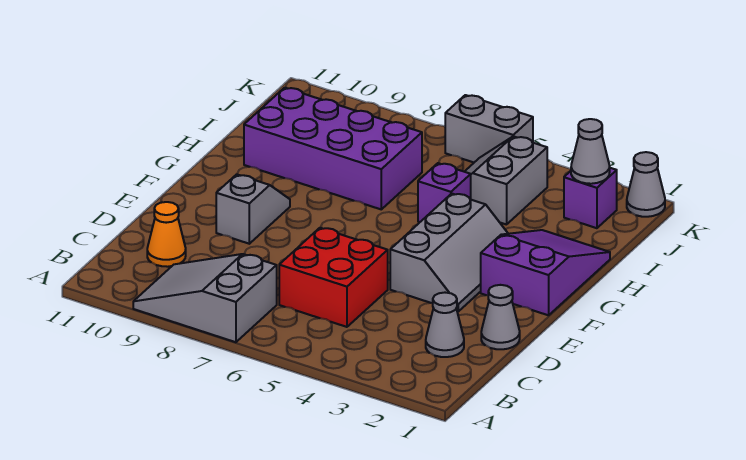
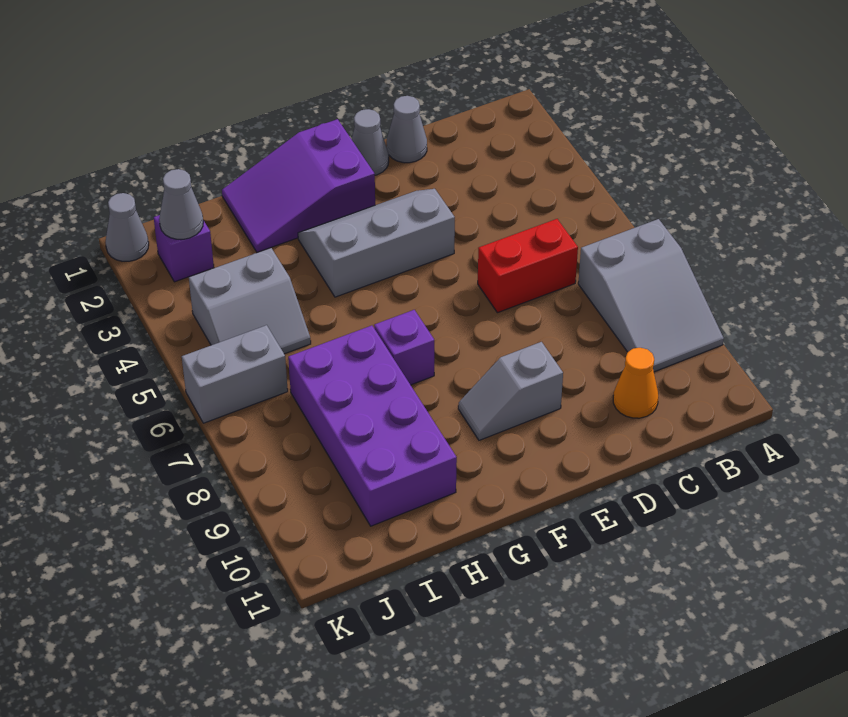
grey 1x1 cone [426,293,464,357] -> grey 1x1 cone moved to [352,109,389,175]
red 2x2 brick [279,228,388,327] -> red 1x2 brick [478,219,578,313]
purple 1x1 brick [418,163,471,222] -> purple 1x1 brick moved to [374,310,434,385]
grey 1x2 brick [445,95,533,162] -> grey 1x2 brick turned to [182,325,288,423]

